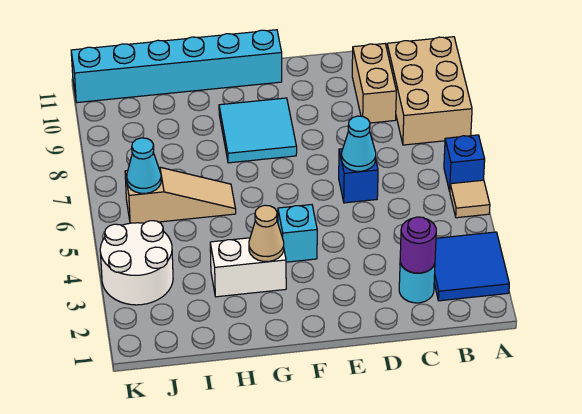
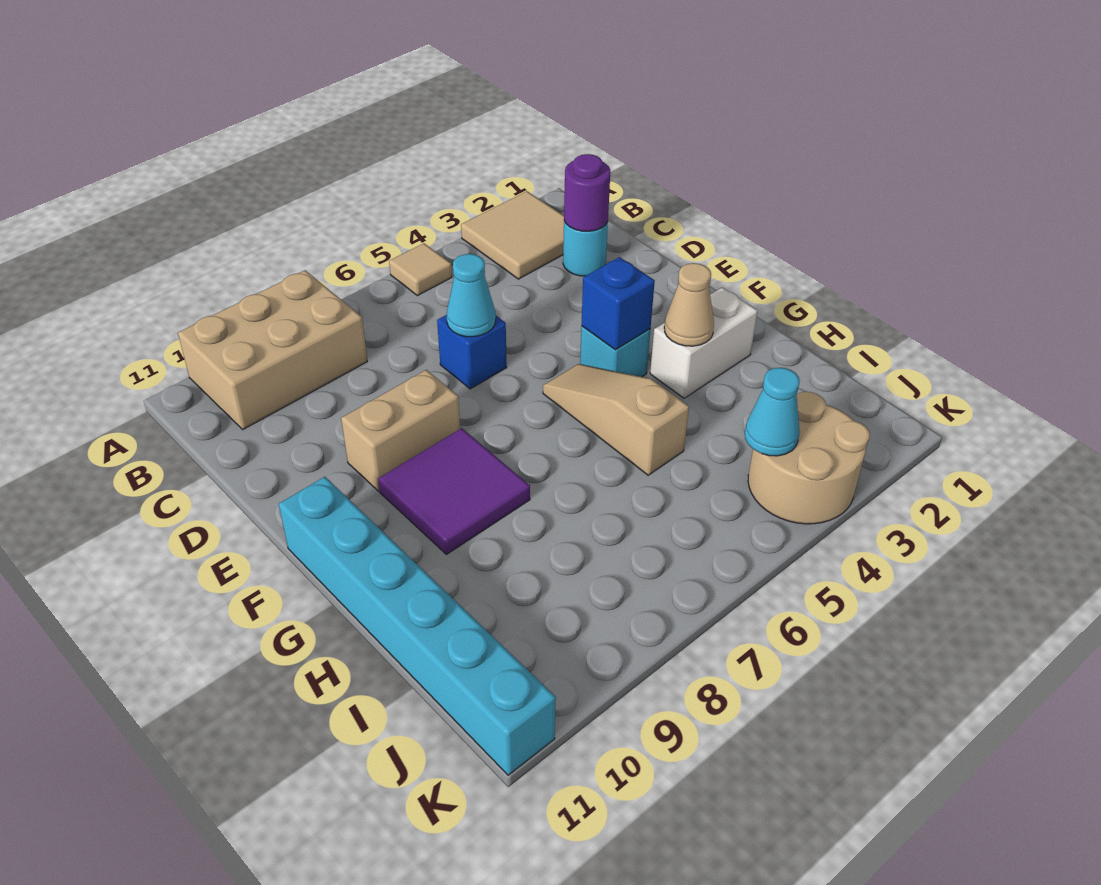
blue 2x2 tile [434,232,509,301] -> tan 2x2 tile [461,191,564,279]
blue 1x1 brick [444,135,485,191] -> blue 1x1 brick moved to [581,257,655,350]
tan 1x2 brick [352,44,396,123] -> tan 1x2 brick moved to [341,370,460,491]
cyan 2x2 tile [219,98,297,163] -> purple 2x2 tile [378,428,530,555]
white 1x2 brick [210,238,286,297] -> white 1x2 brick turned to [650,288,758,398]
tan 1x3 slope [125,167,236,223] -> tan 1x3 slope moved to [543,364,689,475]
white 2x2 round brick [100,221,173,305] -> tan 2x2 round brick [748,392,870,524]
cyan 1x1 cone [127,138,161,193] -> cyan 1x1 cone moved to [745,368,800,456]

